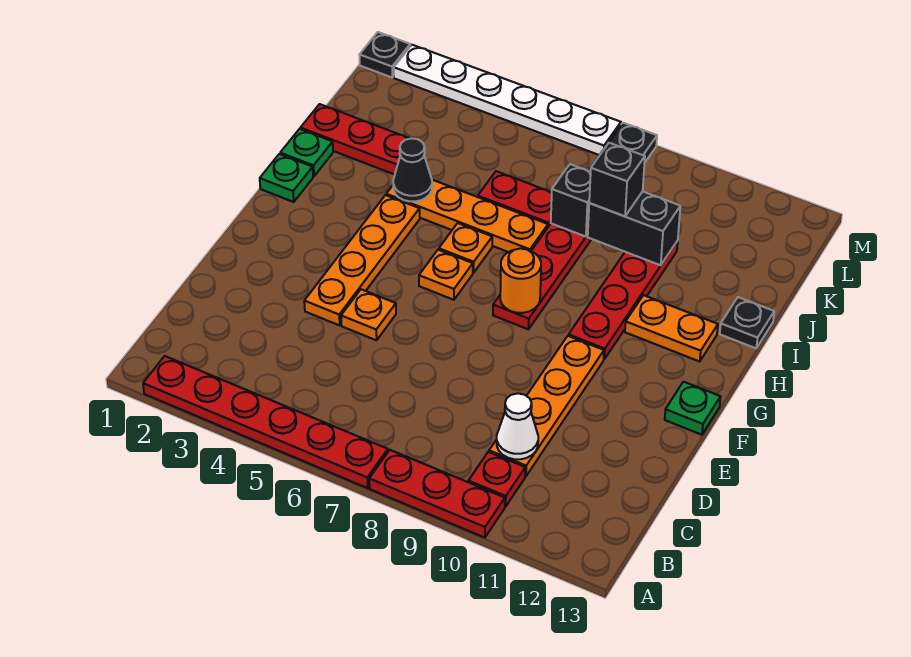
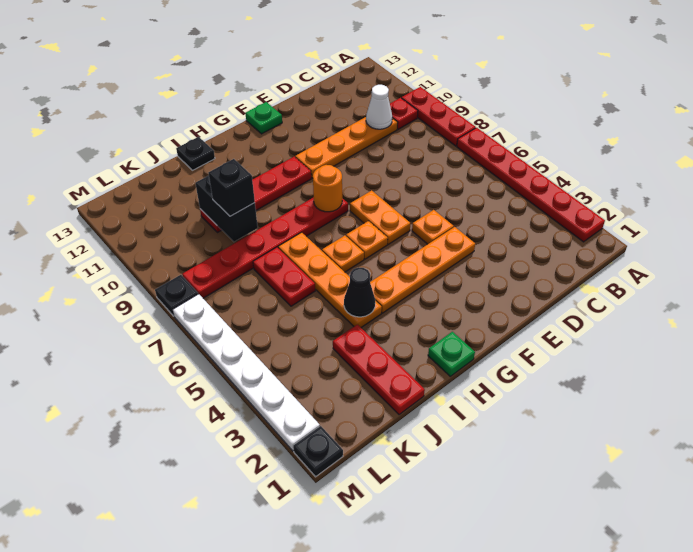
orange 1x2 plate [625,295,718,361] -> orange 1x2 plate moved to [350,190,410,244]
green 1x1 plate [280,129,333,176] -> none
black 1x1 brick [551,164,591,237] -> none

